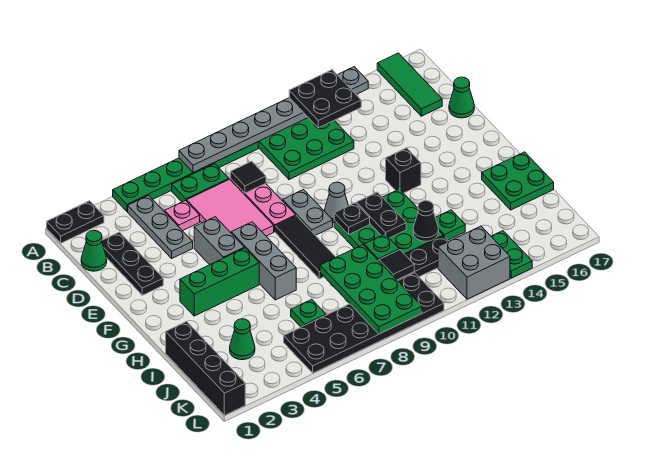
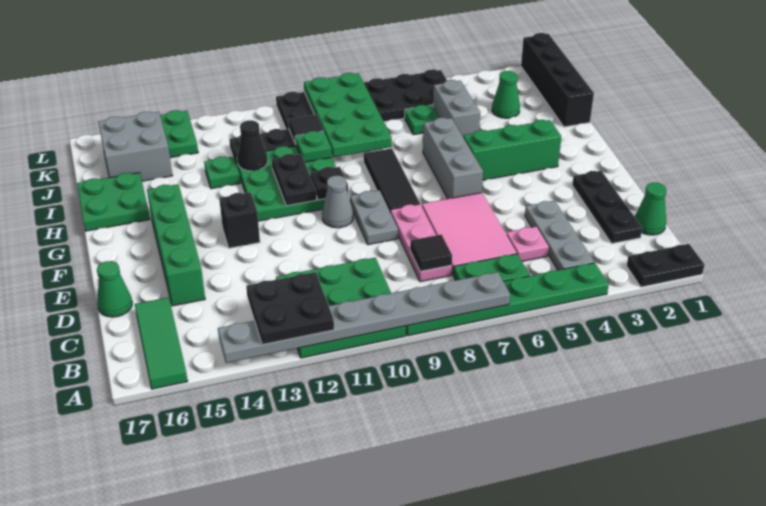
none -> green 1x4 brick [147,184,205,306]
grey 1x2 brick [194,217,244,265] -> grey 1x2 brick moved to [433,80,480,136]
grey 2x2 brick [438,226,510,299] -> grey 2x2 brick moved to [99,112,173,181]

